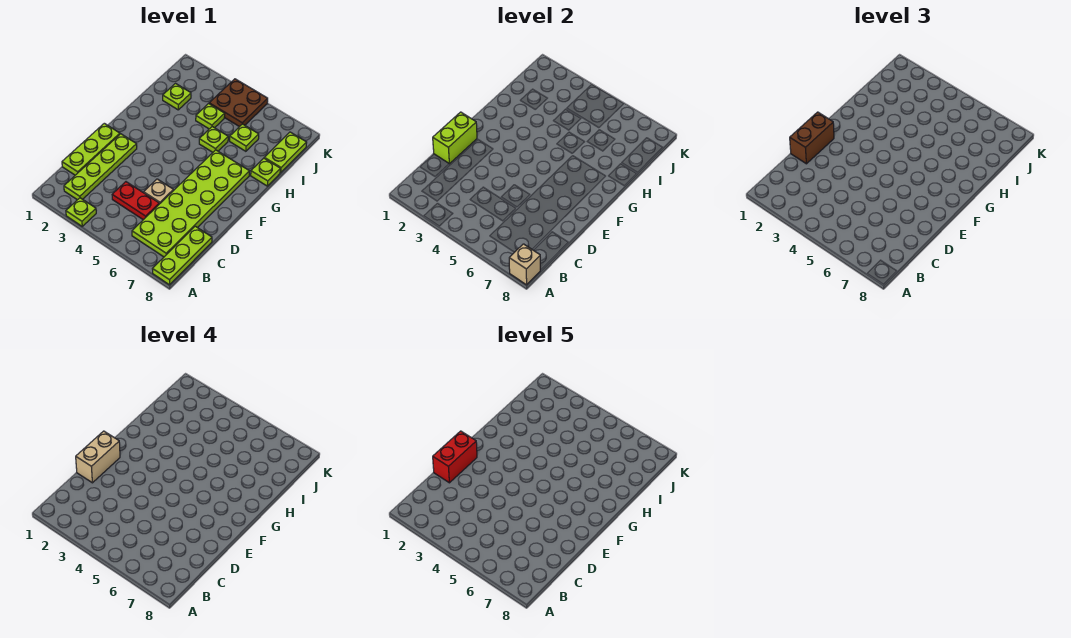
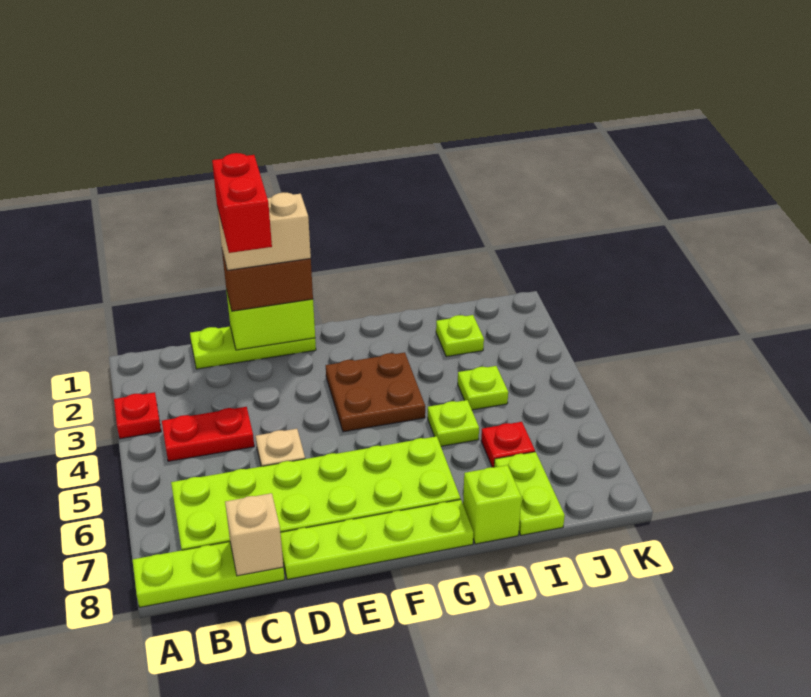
lime 1x1 plate [66,198,96,226] -> red 1x1 plate [114,392,161,439]
tan 1x1 brick [509,244,540,285] -> tan 1x1 brick moved to [225,493,283,576]
lime 1x4 plate [64,134,137,200] -> lime 1x4 plate moved to [280,500,473,580]
red 1x2 plate [112,182,159,220] -> red 1x2 plate turned to [162,407,254,461]
red 1x2 brick [433,431,477,483] -> red 1x2 brick turned to [212,153,272,253]
lime 1x1 plate [251,158,280,186] -> lime 1x1 brick [463,465,522,544]
lime 1x1 plate [230,124,259,151] -> red 1x1 plate [481,422,535,467]
lime 1x2 plate [265,132,307,173] -> lime 1x2 plate turned to [494,452,565,535]
brown 2x2 plate [209,79,268,127] -> brown 2x2 plate moved to [326,353,425,432]

